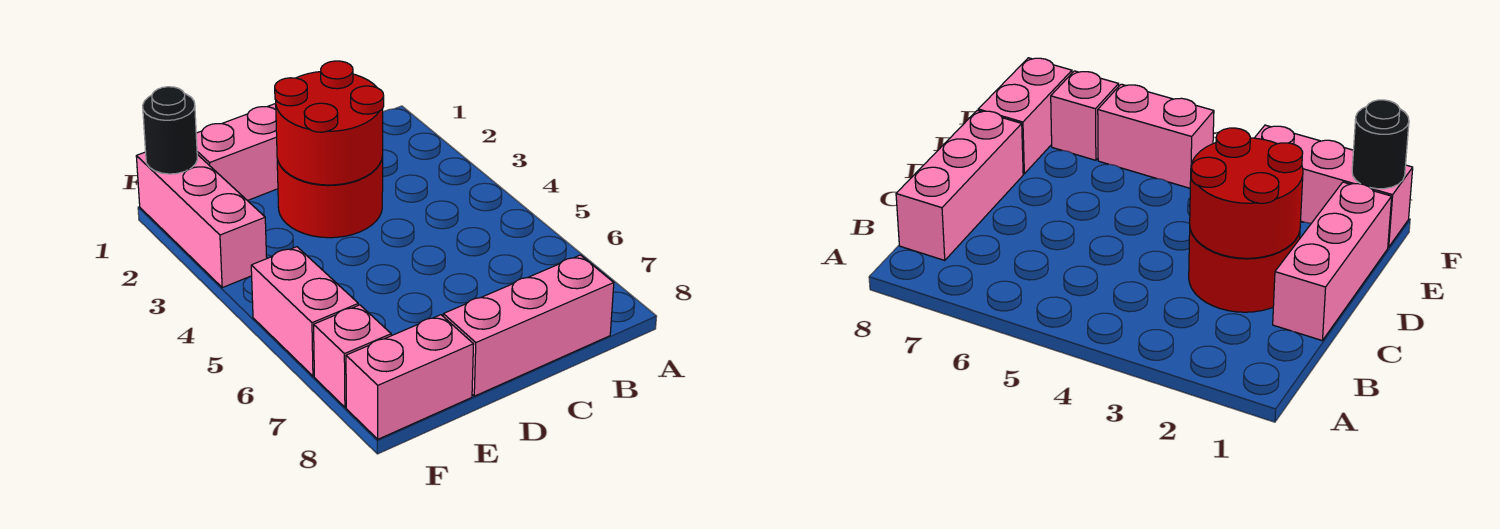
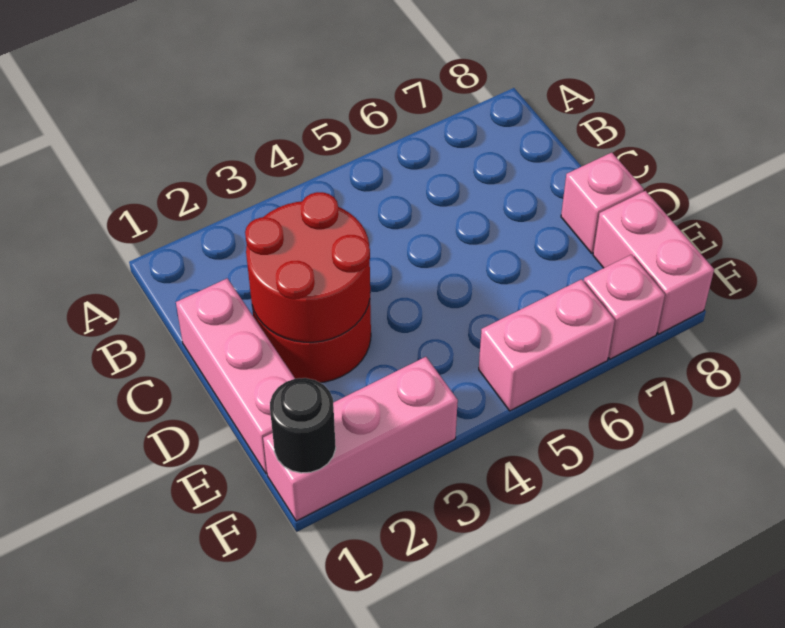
pink 1x3 brick [443,255,614,396] -> pink 1x1 brick [561,152,644,253]

